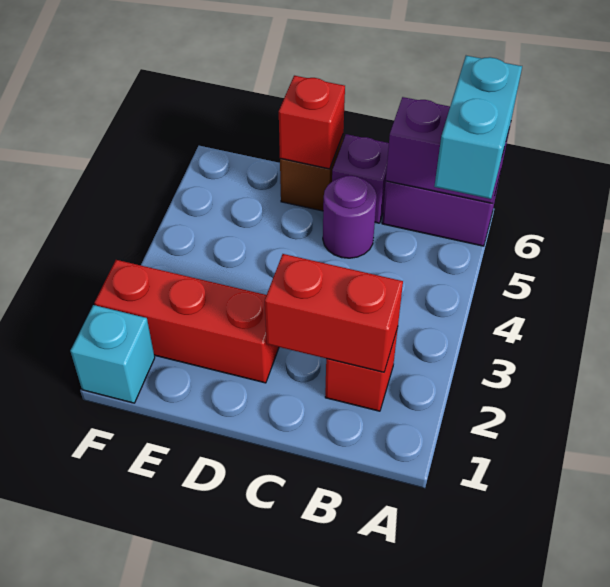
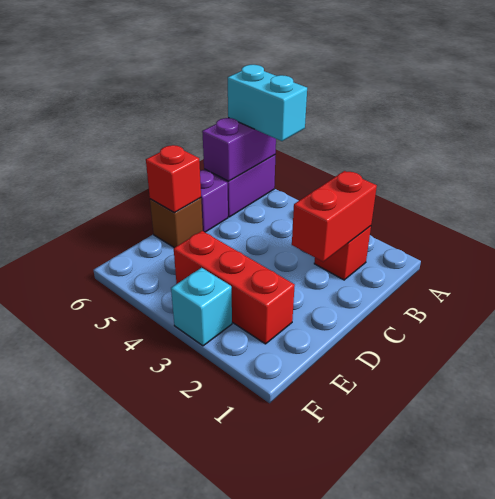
purple 1x1 round brick [323,176,377,258] -> none
red 1x3 brick [95,260,279,383] -> red 1x3 brick turned to [174,231,295,344]
cyan 1x1 brick [70,305,155,403] -> cyan 1x1 brick moved to [171,268,232,346]

